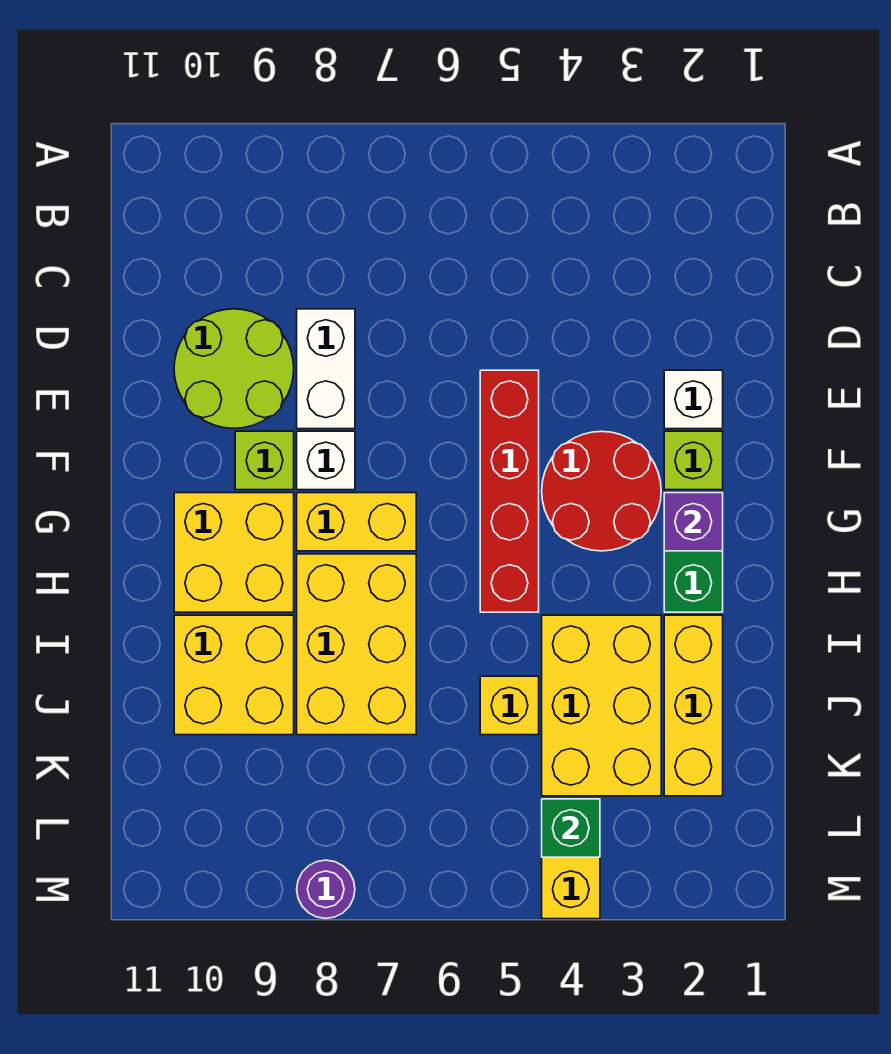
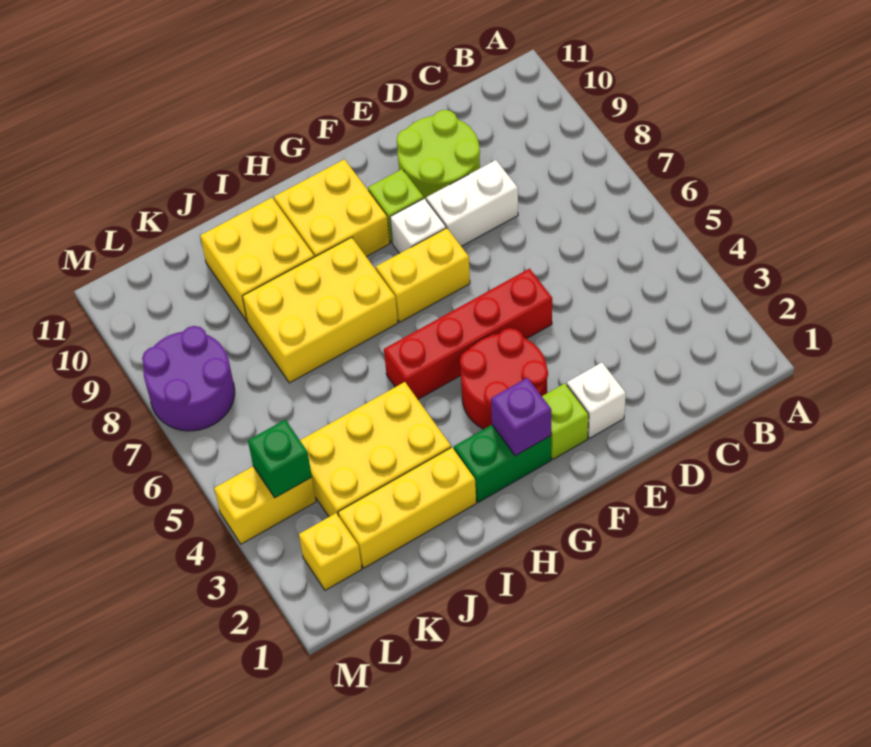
yellow 1x2 brick [297,493,416,551] -> yellow 1x2 brick turned to [376,228,470,322]
yellow 1x1 brick [480,676,539,735] -> yellow 1x1 brick moved to [299,513,362,590]
purple 1x1 round brick [297,860,355,918] -> purple 2x2 round brick [142,326,235,431]

